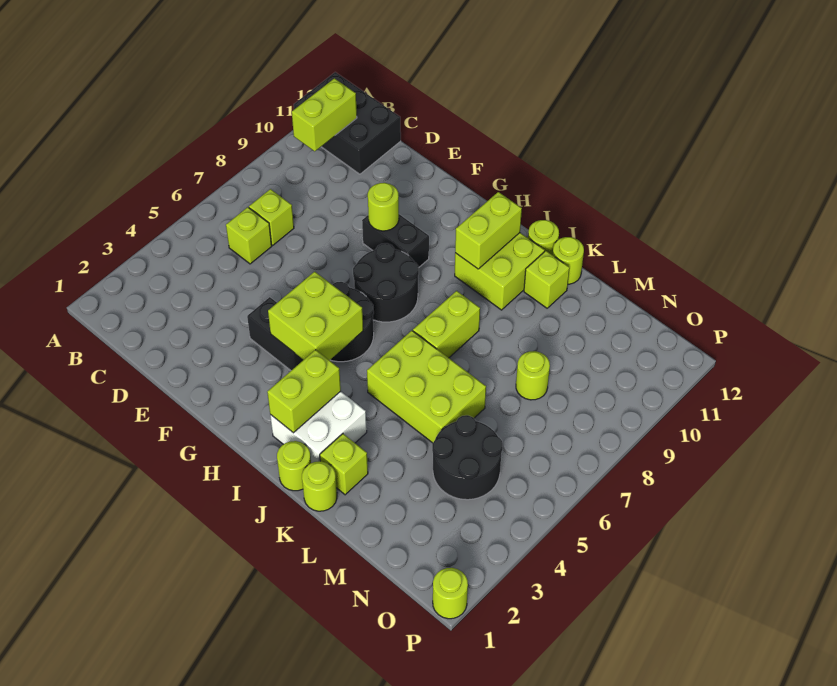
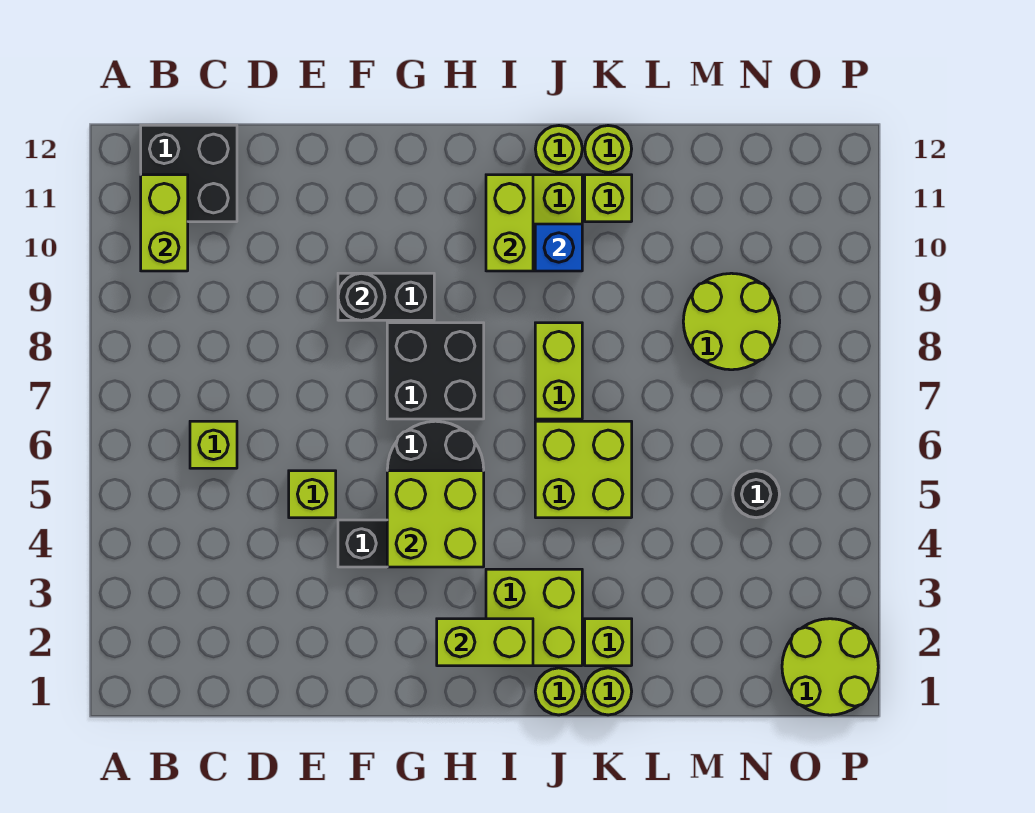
black 2x3 brick [294,72,401,174] -> black 2x2 brick [141,125,237,222]
lime 1x1 brick [249,189,294,245] -> lime 1x1 brick moved to [289,471,336,518]
lime 1x1 round brick [368,183,399,231] -> black 1x1 round brick [338,273,385,320]
black 2x2 round brick [353,243,419,322] -> black 2x2 brick [387,323,484,419]
white 2x2 brick [270,391,367,463] -> lime 2x2 brick [486,569,582,666]
lime 1x2 brick [267,350,341,433] -> lime 1x2 brick turned to [437,619,533,666]
lime 2x3 brick [367,331,486,443] -> lime 2x2 brick [535,421,632,518]
none -> blue 1x1 brick [535,224,582,271]
black 2x2 round brick [432,415,503,500] -> black 1x1 round brick [733,471,780,518]
lime 1x1 round brick [516,351,550,400] -> lime 2x2 round brick [683,273,780,370]
lime 1x1 round brick [433,568,468,619] -> lime 2x2 round brick [782,619,878,715]

